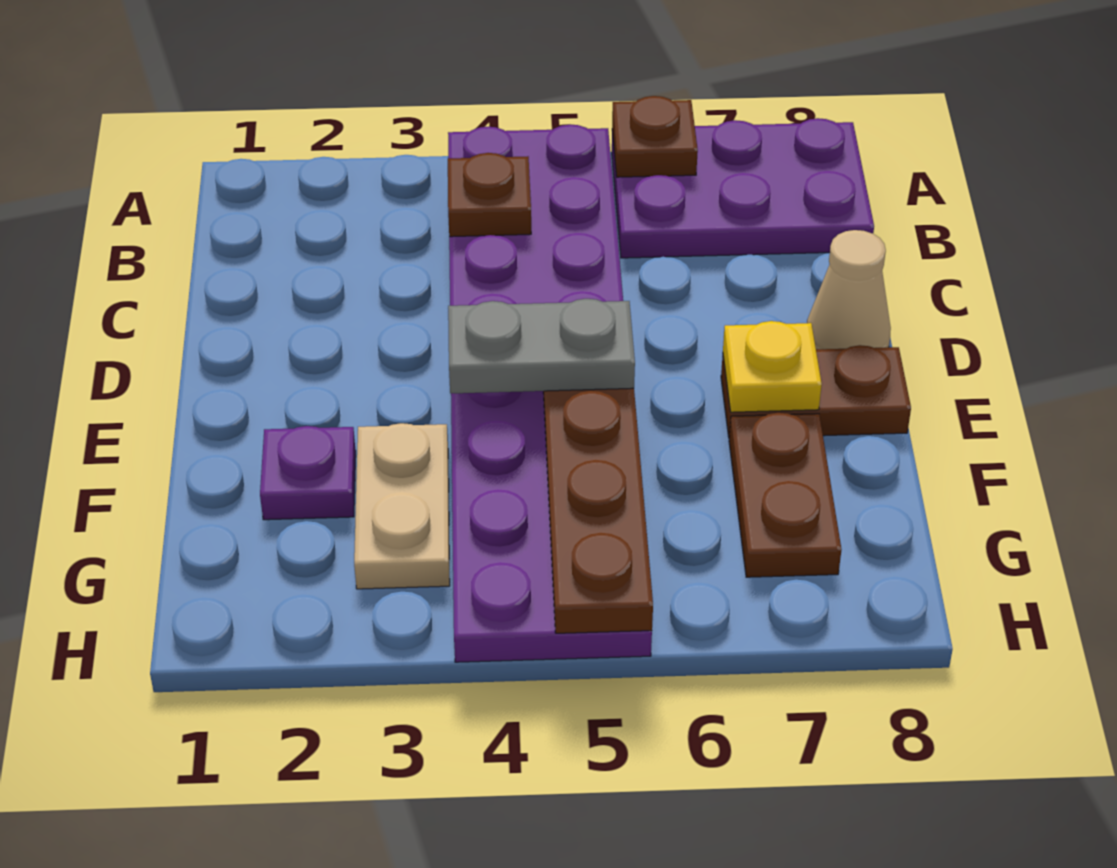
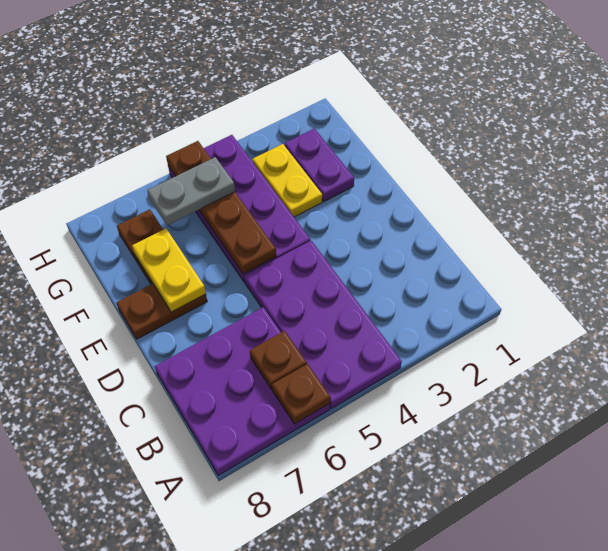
purple 2x3 plate [612,118,874,258] -> purple 3x3 plate [155,307,330,476]
brown 1x1 plate [448,153,531,237] -> brown 1x1 plate moved to [250,331,307,389]
tan 1x1 cone [807,230,891,349] -> none
grey 1x2 plate [448,299,635,393] -> grey 1x2 plate moved to [147,157,235,225]
yellow 1x1 plate [723,321,822,412] -> yellow 1x2 plate [132,229,206,312]
purple 1x1 plate [260,426,356,520] -> purple 1x2 plate [285,128,354,202]
tan 1x2 plate [354,423,450,589] -> yellow 1x2 plate [252,144,322,217]

